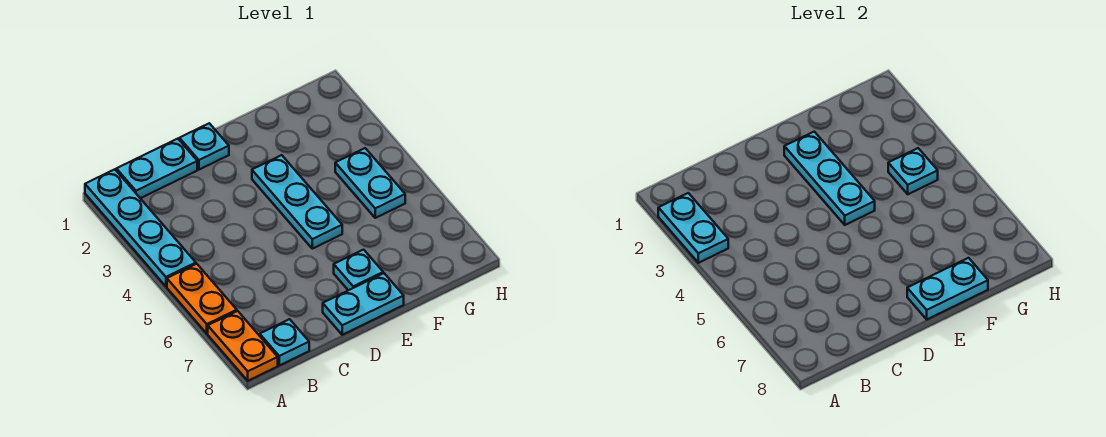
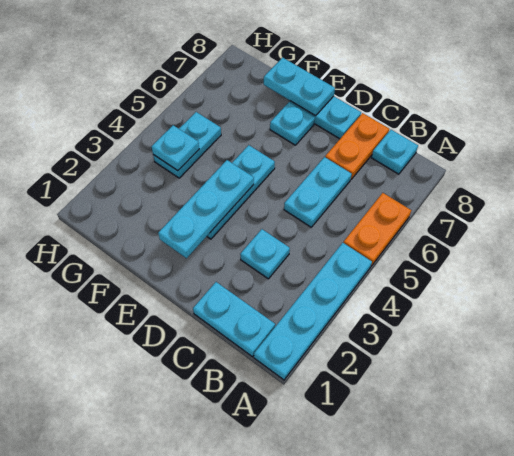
cyan 1x2 plate [658,193,728,263] -> cyan 1x2 plate moved to [284,157,352,227]
orange 1x2 plate [208,311,278,381] -> orange 1x2 plate moved to [325,113,389,179]
cyan 1x1 plate [179,123,229,170] -> cyan 1x1 plate moved to [240,229,290,279]

